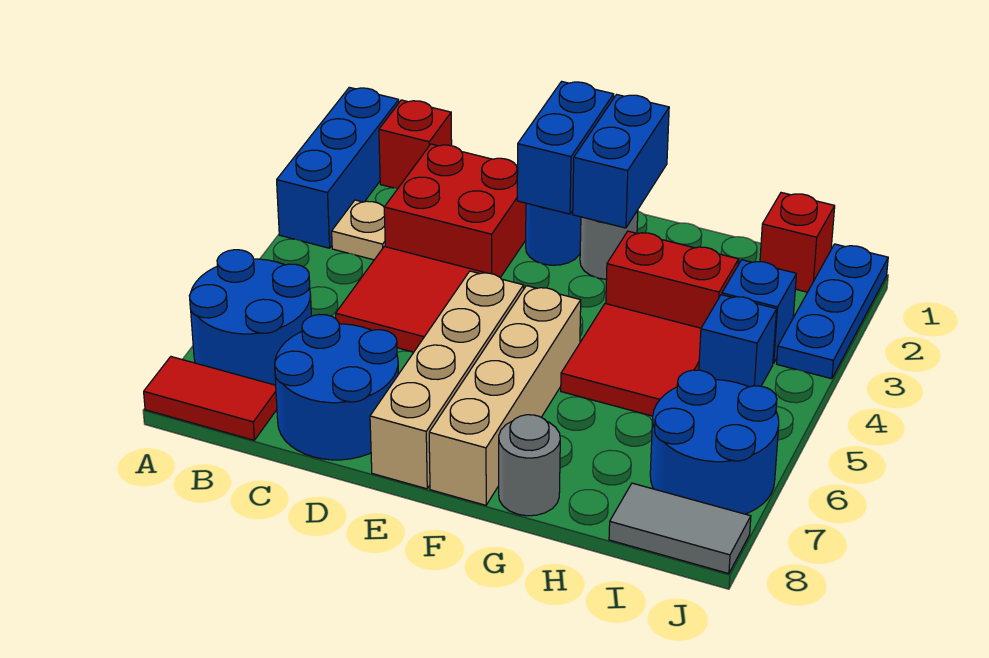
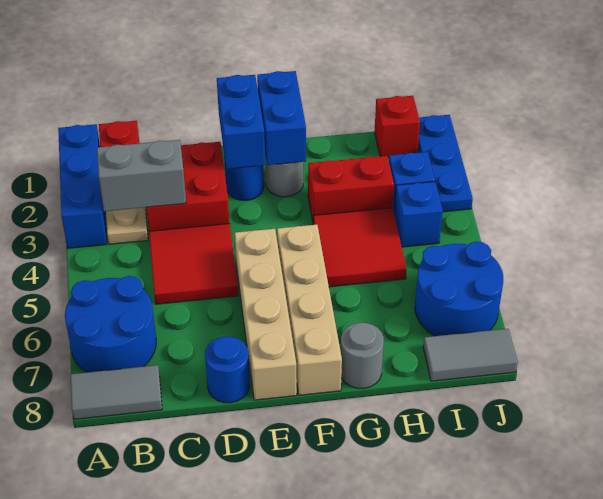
red 1x2 tile [144,357,277,440] -> grey 1x2 tile [71,365,162,419]
none -> grey 1x2 brick [97,140,186,211]
blue 2x2 round brick [275,315,398,460] -> blue 1x1 round brick [205,336,250,403]

